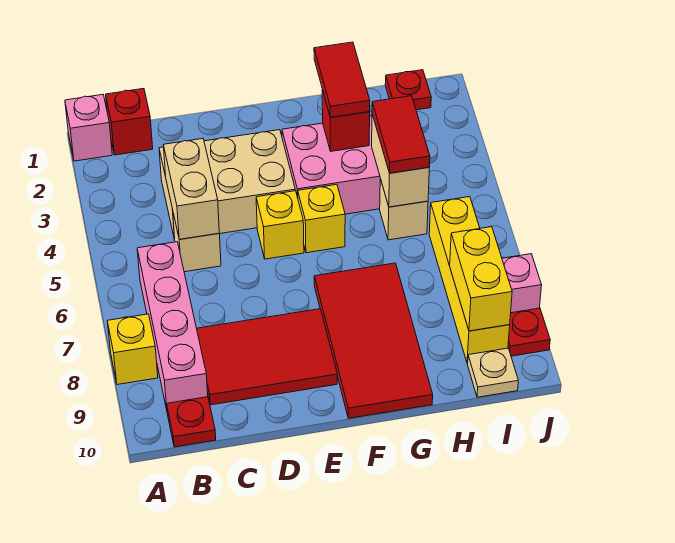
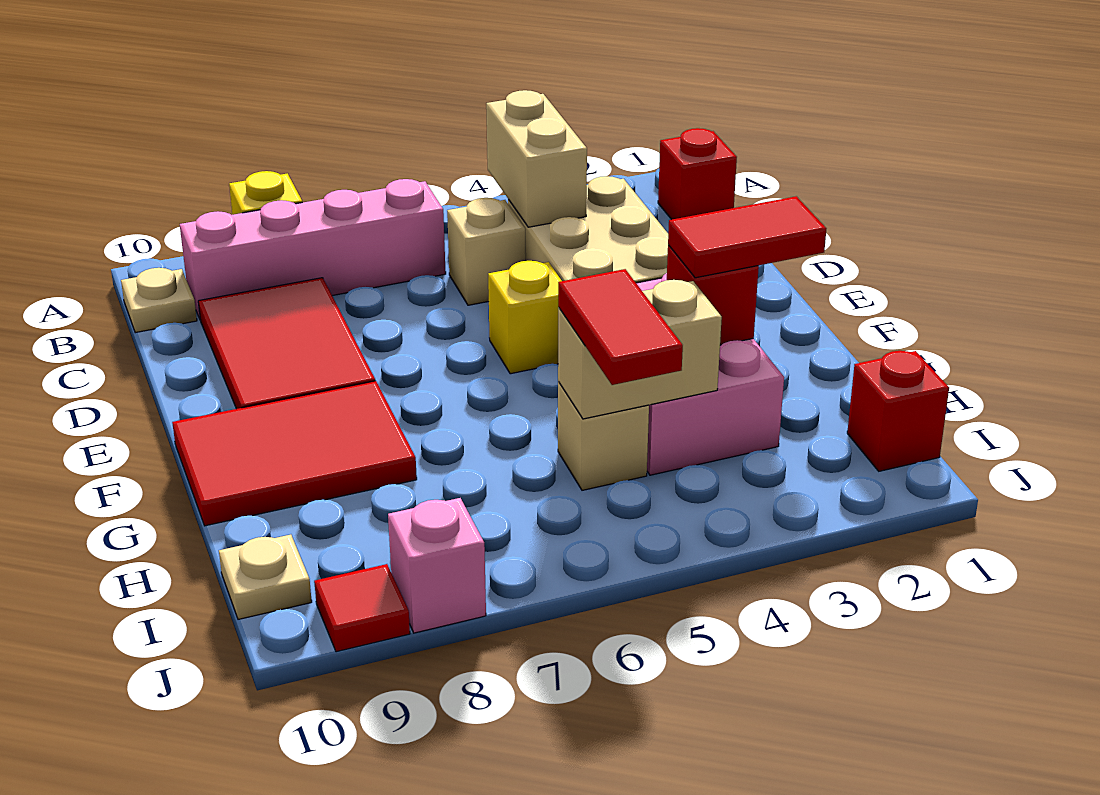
pink 1x1 brick [65,95,112,161] -> none
red 1x1 plate [167,397,216,447] -> tan 1x1 plate [121,268,197,333]
tan 1x2 brick [163,139,219,239] -> tan 1x2 brick turned to [486,90,587,227]
yellow 1x1 brick [298,184,345,253] -> none
red 2x4 tile [314,263,433,418] -> red 2x3 tile [172,381,417,526]
red 1x2 tile [372,96,430,173] -> red 1x2 tile turned to [558,269,683,385]
red 1x1 plate [385,70,431,110] -> red 1x1 brick [847,351,949,471]
yellow 1x4 brick [429,197,510,363] -> none
yellow 1x2 brick [450,227,512,331] -> none
red 1x1 plate [508,308,550,356] -> red 1x1 tile [314,564,410,652]

